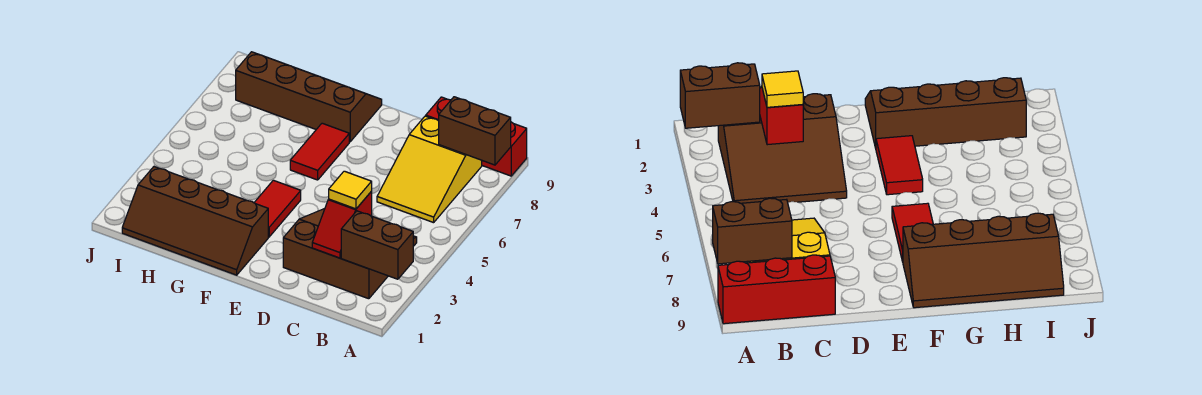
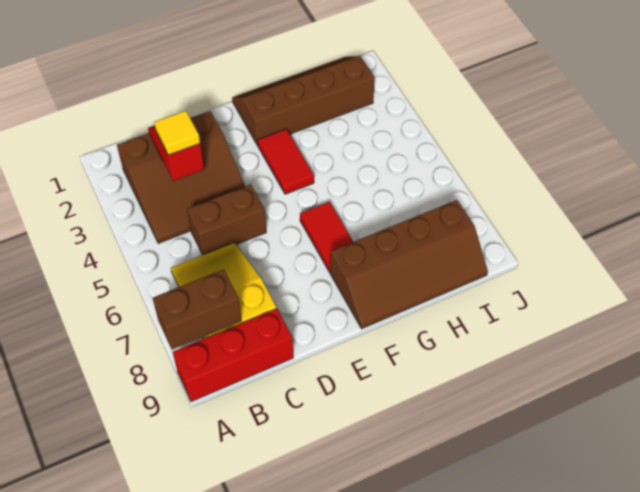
brown 1x2 brick [341,211,413,279] -> brown 1x2 brick moved to [187,184,266,255]

